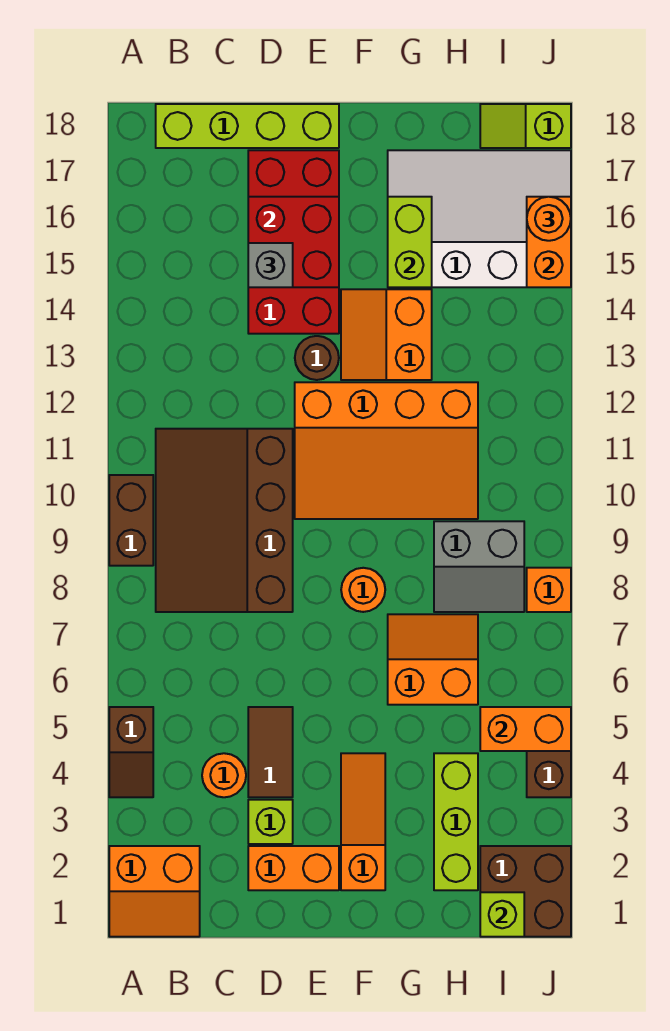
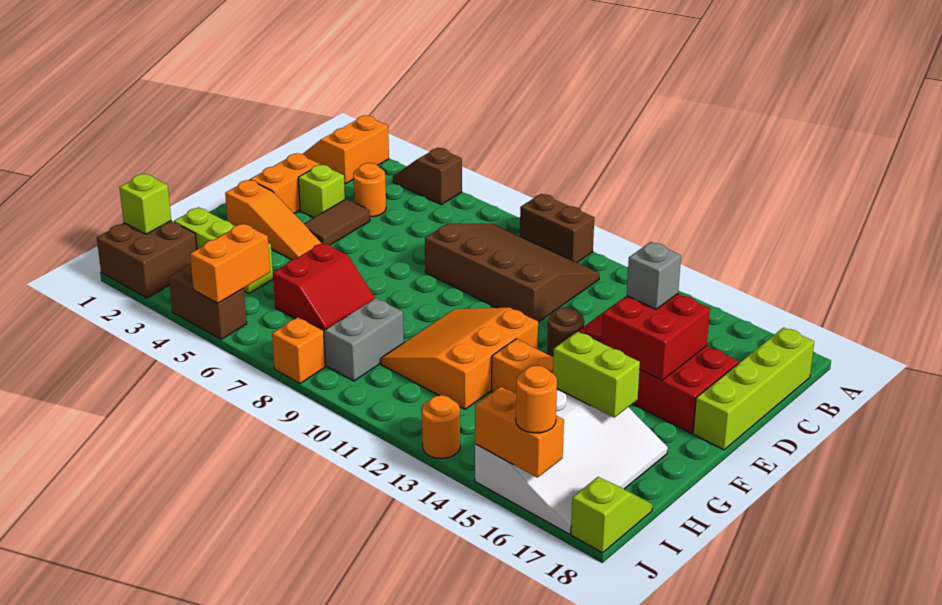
brown 1x2 tile [248,707,293,797] -> brown 1x2 tile turned to [304,199,370,245]
orange 3x4 slope [295,382,478,519] -> orange 3x3 slope [381,308,538,409]
orange 1x1 round brick [341,568,385,612] -> orange 1x1 round brick moved to [422,395,460,459]
orange 2x2 slope [388,614,478,705] -> red 2x2 slope [273,243,375,331]

